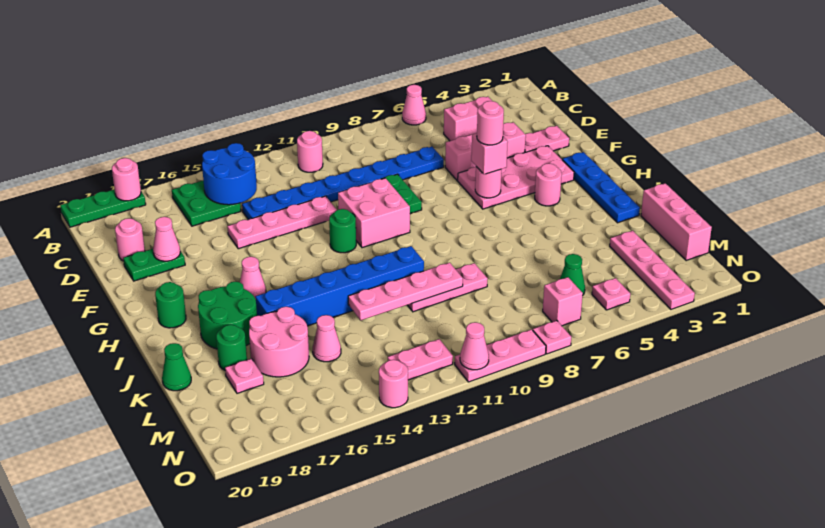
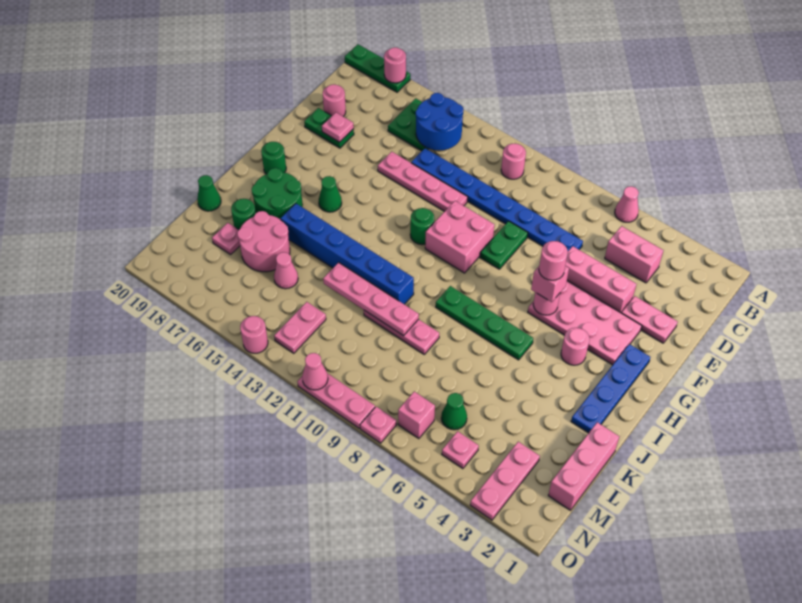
pink 1x1 cone [153,217,180,261] -> pink 1x1 plate [322,113,354,142]
pink 1x1 cone [240,257,266,299] -> green 1x1 cone [319,176,342,212]
none -> green 1x4 plate [436,286,533,360]
pink 1x4 plate [610,231,695,309] -> pink 1x3 plate [470,442,540,520]
pink 1x2 plate [388,339,453,380] -> pink 1x2 plate turned to [274,302,326,353]

